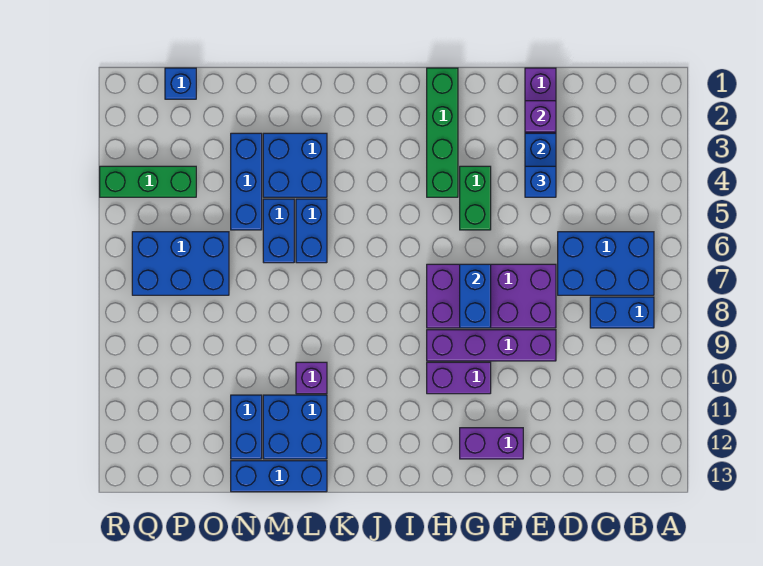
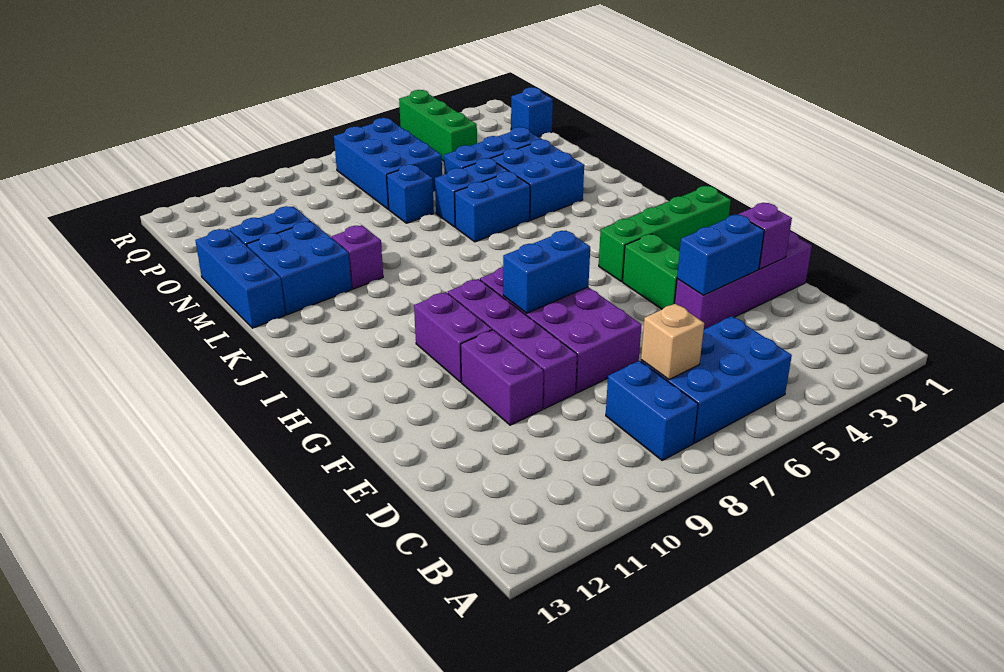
blue 2x3 brick [558,232,654,295] -> blue 2x3 brick turned to [641,316,792,443]
none -> tan 1x1 brick [641,304,704,380]
blue 1x1 brick [525,166,556,197] -> blue 1x1 brick moved to [387,165,434,223]
purple 1x2 brick [460,428,523,459] -> purple 1x2 brick moved to [461,330,544,425]
green 1x2 brick [460,166,491,230] -> green 1x2 brick turned to [623,234,680,309]

